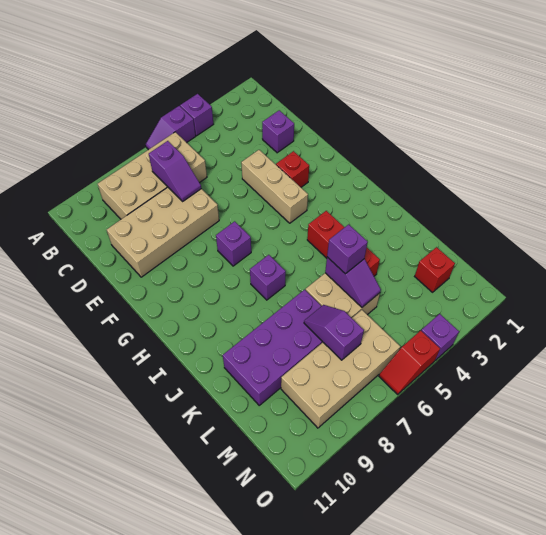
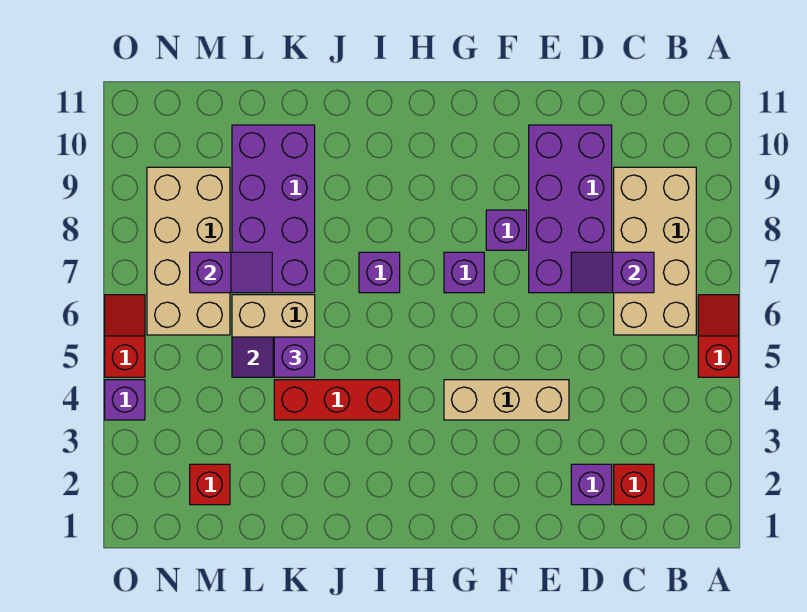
purple 1x1 brick [180,94,213,136] -> purple 1x1 brick moved to [486,210,527,250]
purple 1x2 slope [146,106,196,150] -> red 1x2 slope [698,295,739,377]
tan 2x4 brick [107,187,219,277] -> purple 2x4 brick [529,125,612,293]
red 1x1 brick [276,151,309,187] -> red 1x1 brick moved to [614,464,654,505]

